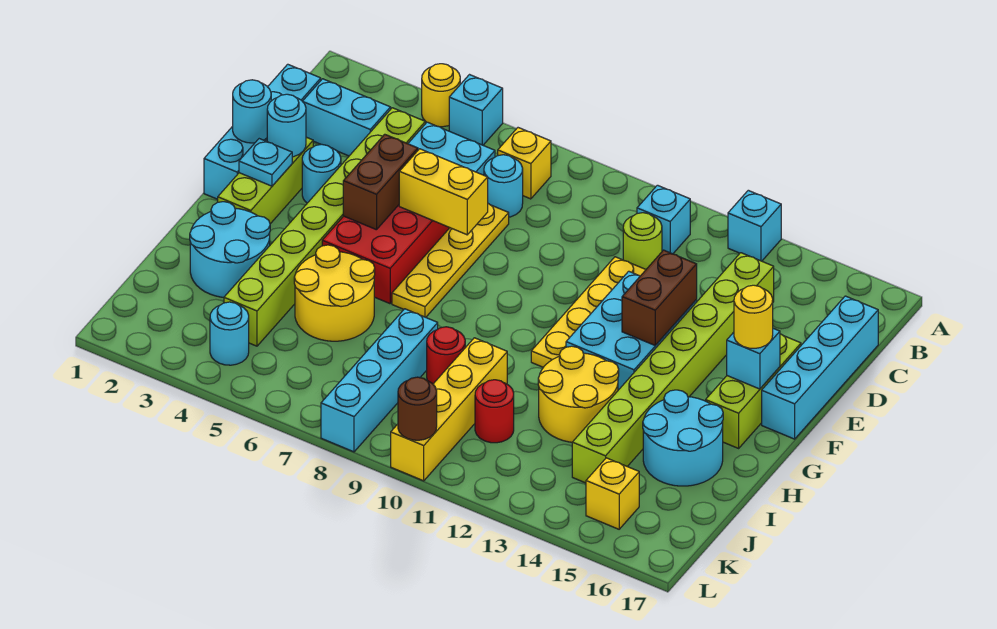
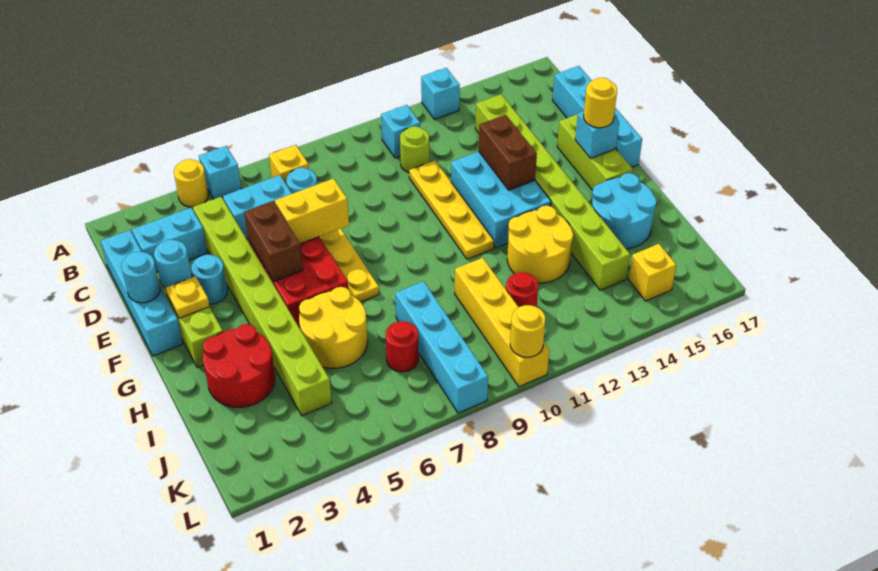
cyan 1x1 plate [239,139,292,186] -> yellow 1x1 plate [166,276,209,318]
cyan 2x2 round brick [190,202,270,297] -> red 2x2 round brick [203,324,275,407]
red 1x1 round brick [427,327,465,384] -> red 1x1 round brick moved to [386,321,419,372]
cyan 1x1 round brick [210,302,249,365] -> none
brown 1x1 round brick [398,377,437,440] -> yellow 1x1 round brick [510,305,545,357]

